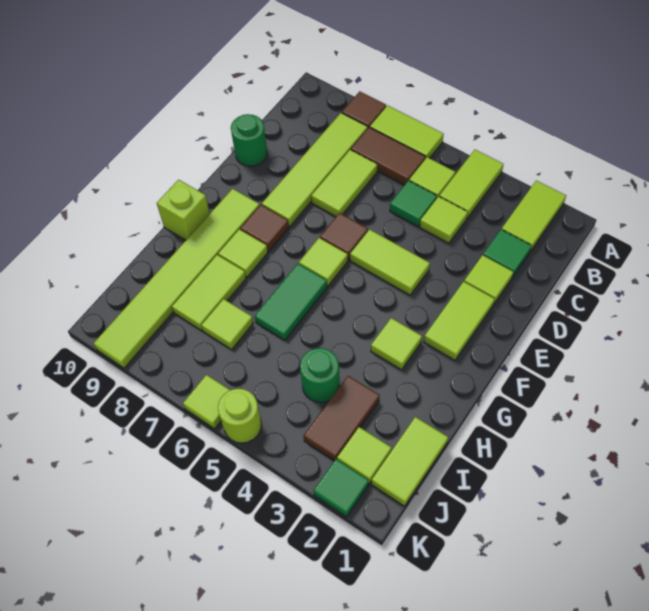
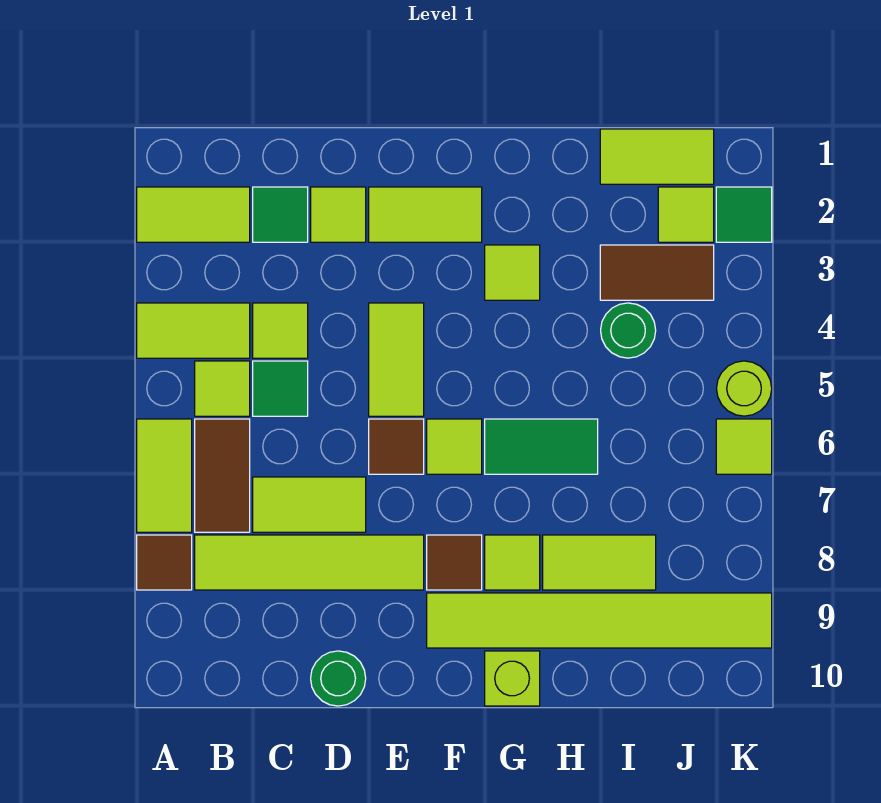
lime 1x1 tile [201,299,253,350] -> none

